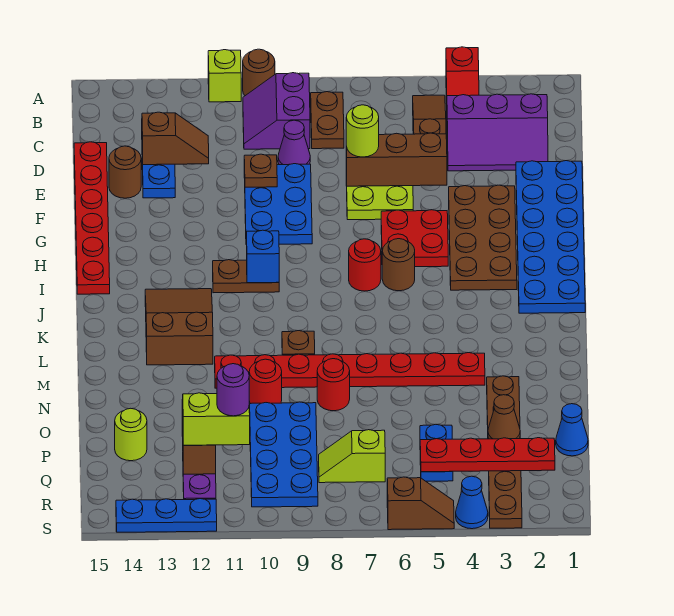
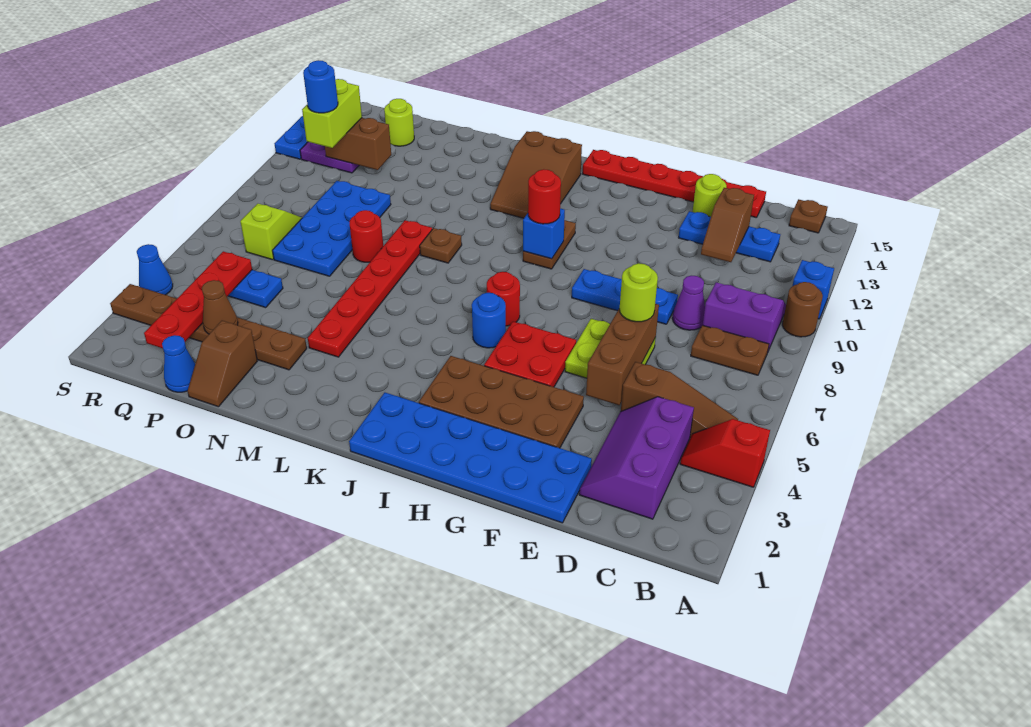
lime 1x1 brick [208,50,241,102] -> blue 1x1 brick [793,260,834,319]
blue 2x3 plate [244,164,312,245] -> blue 1x3 plate [572,269,678,324]
brown 1x1 plate [244,154,277,187] -> brown 1x1 plate moved to [789,199,828,233]
brown 1x1 round brick [109,146,141,198] -> lime 1x1 round brick [693,174,726,217]
brown 1x1 round brick [382,239,415,291] -> blue 1x1 round brick [472,293,506,348]
brown 2x3 slope [145,289,213,365] -> brown 2x3 slope turned to [490,131,582,218]
red 1x8 plate [215,353,485,388] -> red 1x6 plate [308,220,432,357]
red 1x1 round brick [249,359,282,404] -> red 1x1 round brick moved to [528,169,561,224]
blue 2x4 plate [250,402,318,507] -> blue 2x4 plate turned to [272,181,391,276]
purple 1x1 round brick [217,364,249,416] -> blue 1x1 round brick [303,60,338,113]
brown 1x2 slope [387,477,454,530] -> brown 1x2 slope moved to [188,321,257,407]

